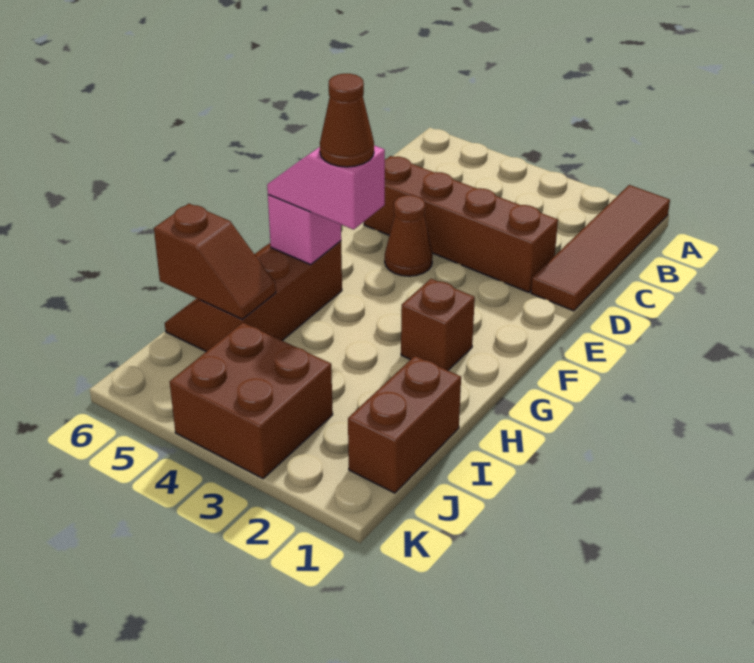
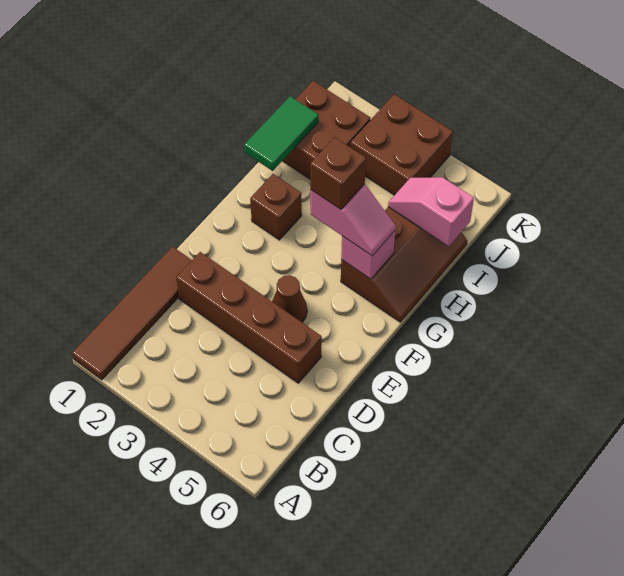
brown 1x1 cone [320,74,374,167] -> brown 1x1 brick [310,137,366,209]
none -> green 1x2 tile [244,96,318,171]
brown 1x2 brick [348,356,461,493] -> brown 2x2 brick [283,81,370,179]
brown 1x2 slope [154,204,276,319] -> pink 1x2 slope [388,177,474,246]

